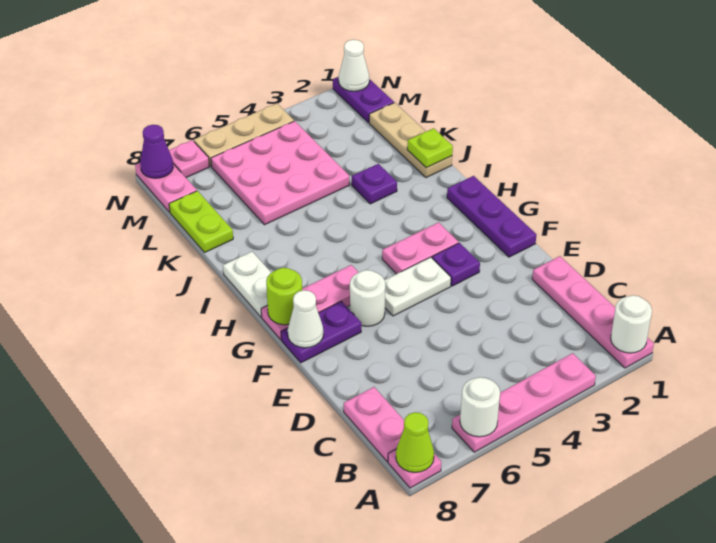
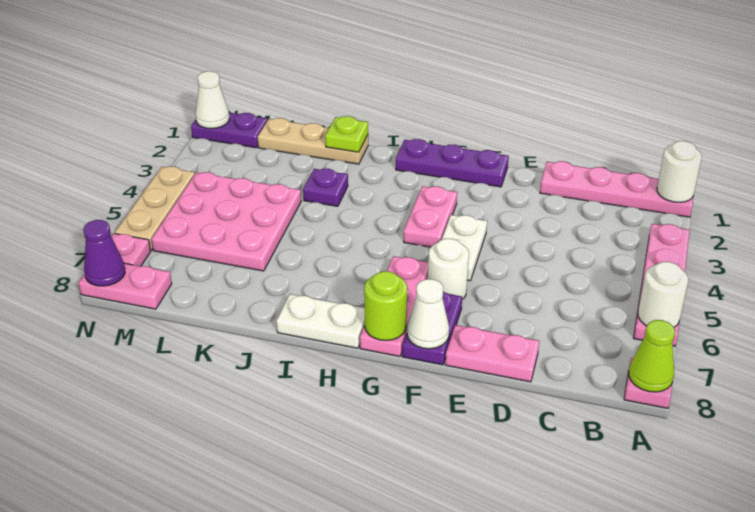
pink 1x2 plate [344,387,404,462] -> pink 1x2 plate moved to [445,325,539,382]
purple 1x1 plate [432,243,480,286] -> none
lime 1x2 plate [169,191,233,252] -> none

